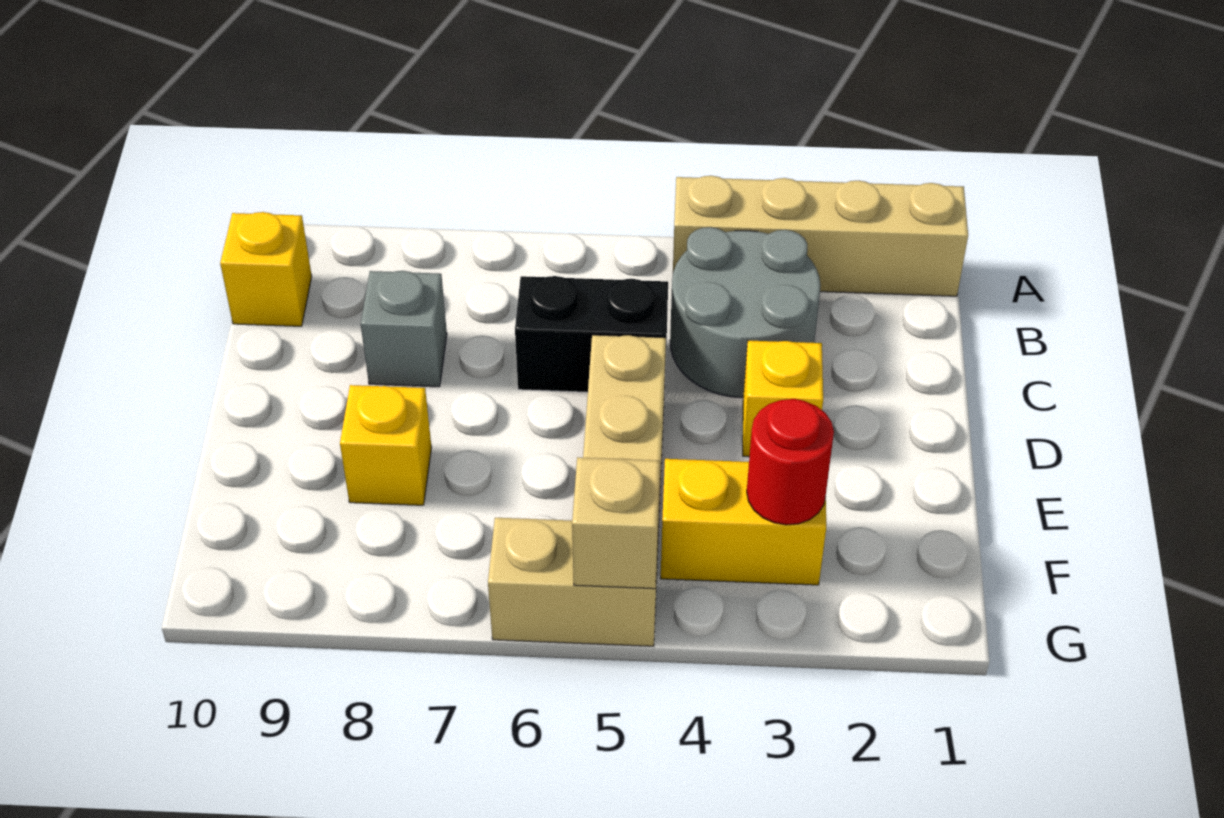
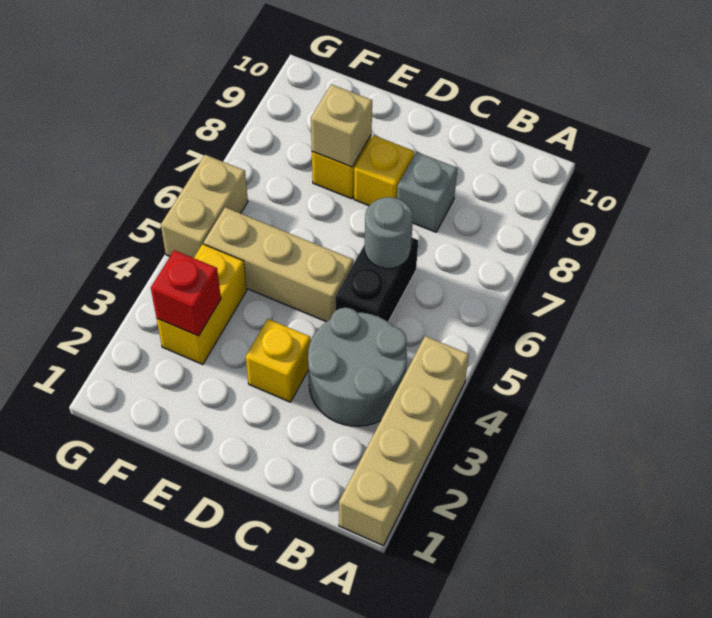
yellow 1x1 brick [220,212,312,326] -> yellow 1x1 brick moved to [354,135,414,206]
none -> grey 1x1 round brick [365,197,413,269]
red 1x1 round brick [747,399,834,525] -> red 1x1 brick [151,250,221,336]
tan 1x1 brick [572,457,660,589] -> tan 1x1 brick moved to [311,84,372,167]

